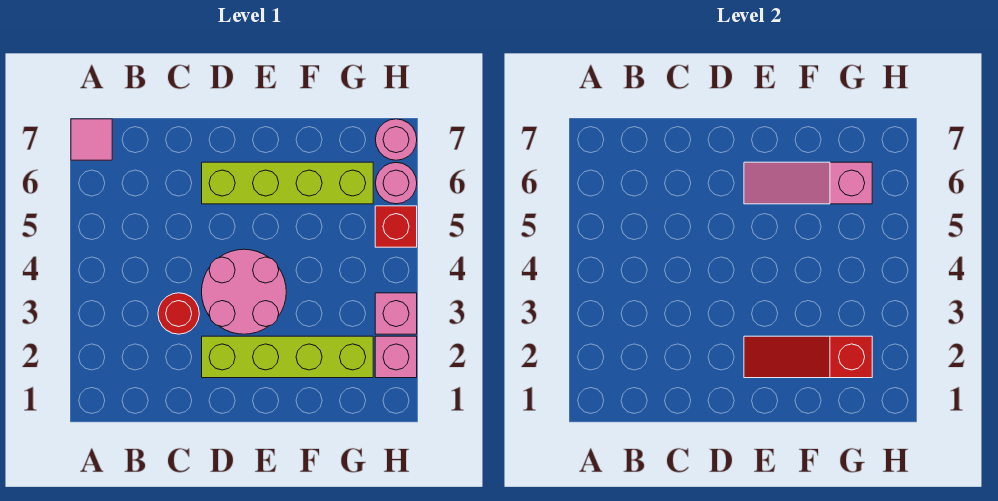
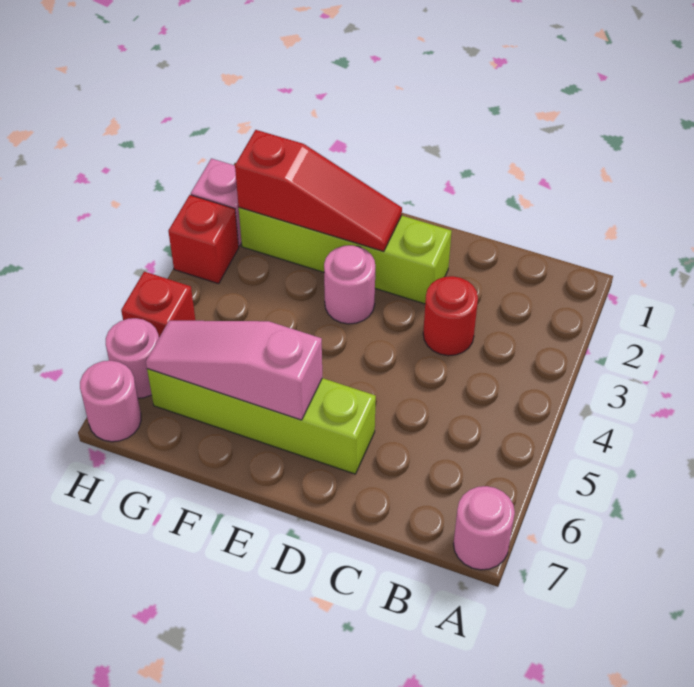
pink 1x1 tile [71,119,112,160] -> pink 1x1 round brick [453,486,515,570]
pink 2x2 round brick [202,249,286,334] -> pink 1x1 round brick [324,245,375,324]
pink 1x3 slope [744,162,872,204] -> pink 1x3 slope turned to [146,321,322,420]
pink 1x1 brick [375,293,417,334] -> red 1x1 brick [168,195,239,284]

